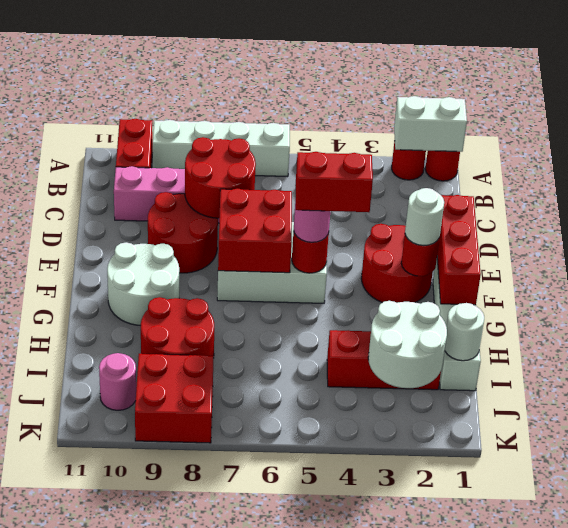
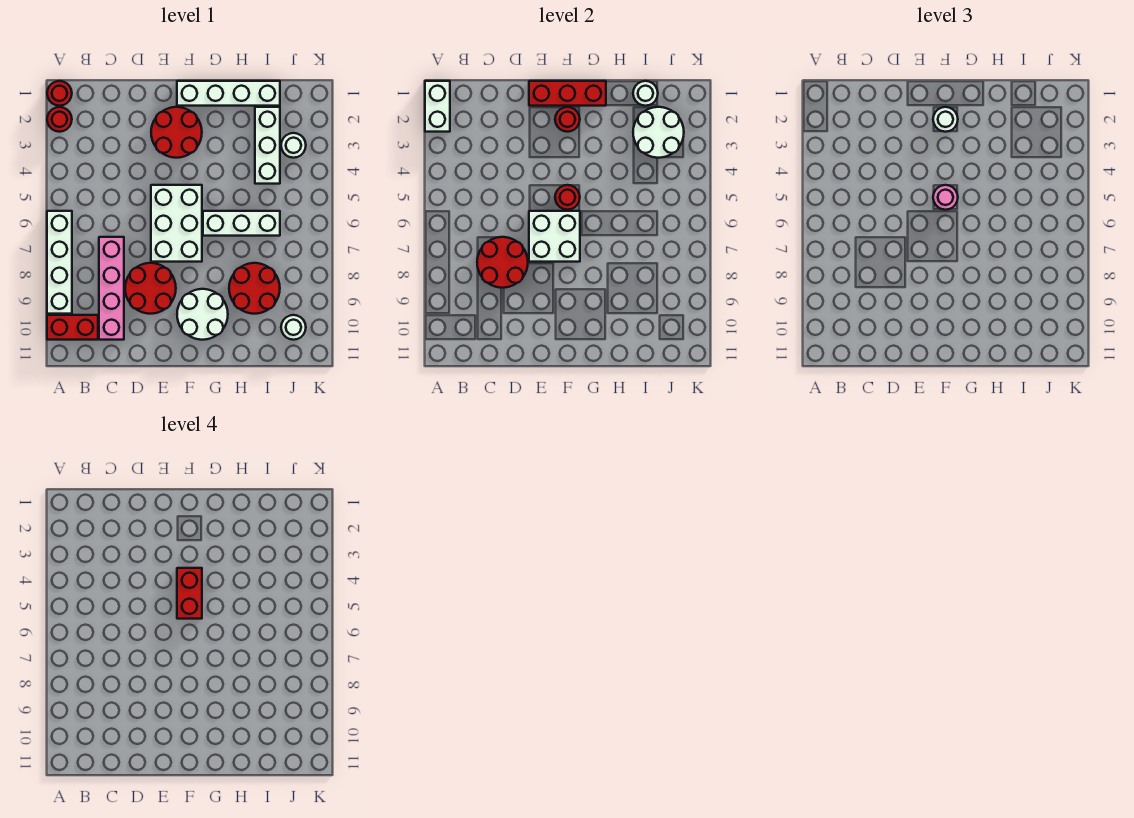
red 2x2 brick [218,189,292,273] -> white 2x2 brick [529,211,580,262]
none -> white 1x3 brick [203,211,280,236]
red 1x3 brick [327,330,441,390] -> white 1x3 brick [255,107,280,184]
none -> white 1x1 round brick [281,133,306,158]
red 2x2 brick [135,354,214,443] -> none
pink 1x1 round brick [99,353,136,410] -> white 1x1 round brick [281,315,306,340]

